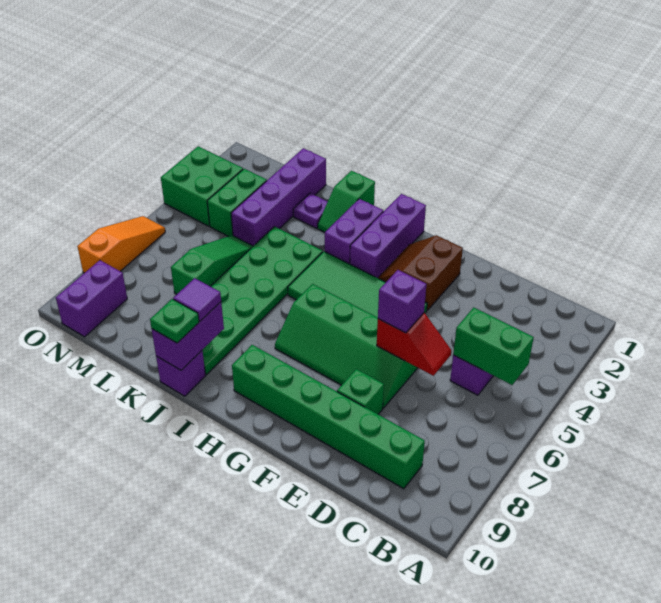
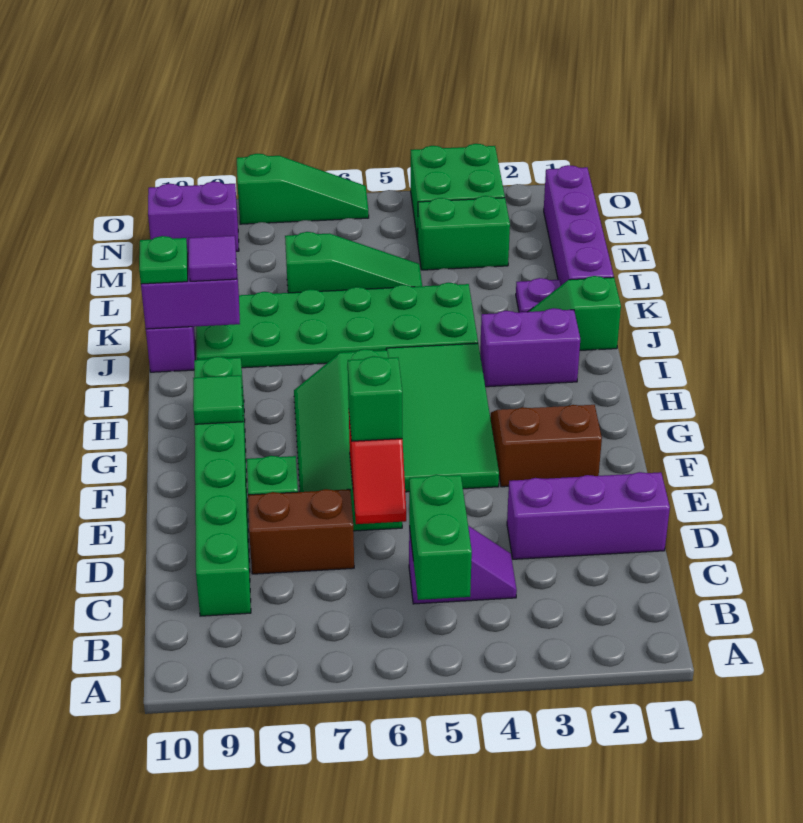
none -> brown 1x2 brick [248,489,354,574]
purple 1x1 brick [378,270,426,333] -> green 1x1 brick [348,356,402,441]
none -> green 1x1 tile [193,375,243,424]
purple 1x3 brick [350,194,426,278] -> purple 1x3 brick moved to [507,472,670,559]
purple 1x4 brick [231,148,326,246] -> purple 1x4 brick turned to [544,165,614,285]
orange 1x3 slope [77,216,165,273] -> green 1x3 slope [237,154,369,224]

